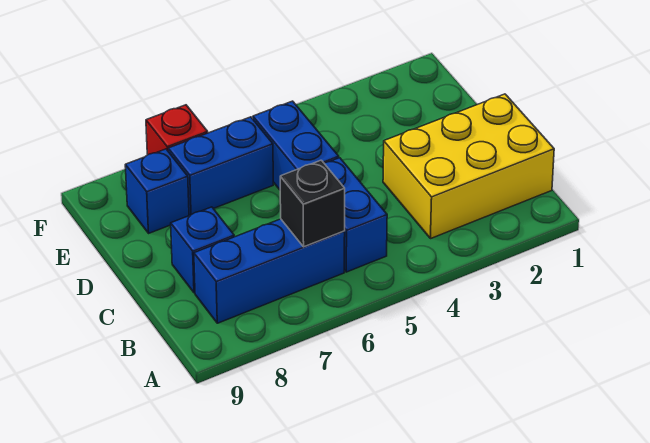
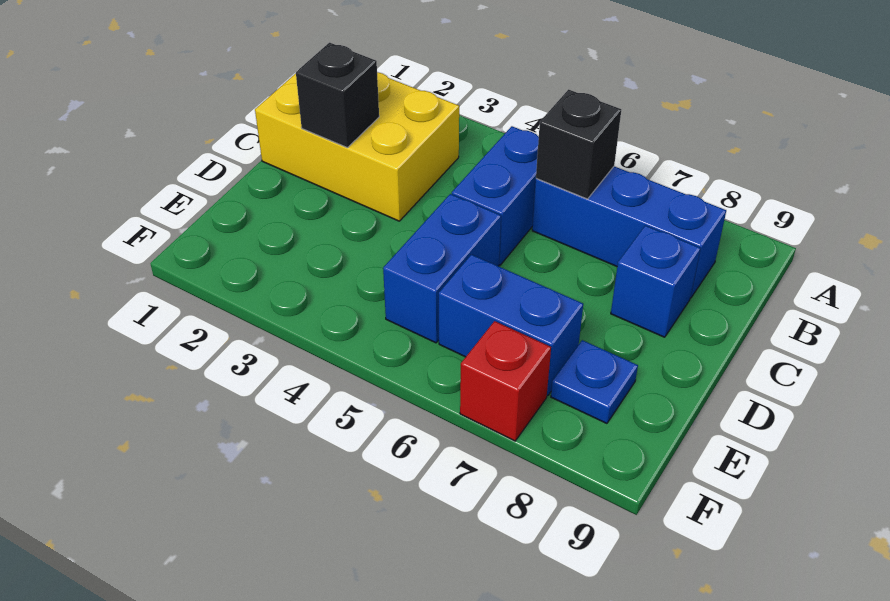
none -> black 1x1 brick [296,43,379,148]
blue 1x1 brick [125,149,189,233] -> blue 1x1 plate [551,340,638,423]

